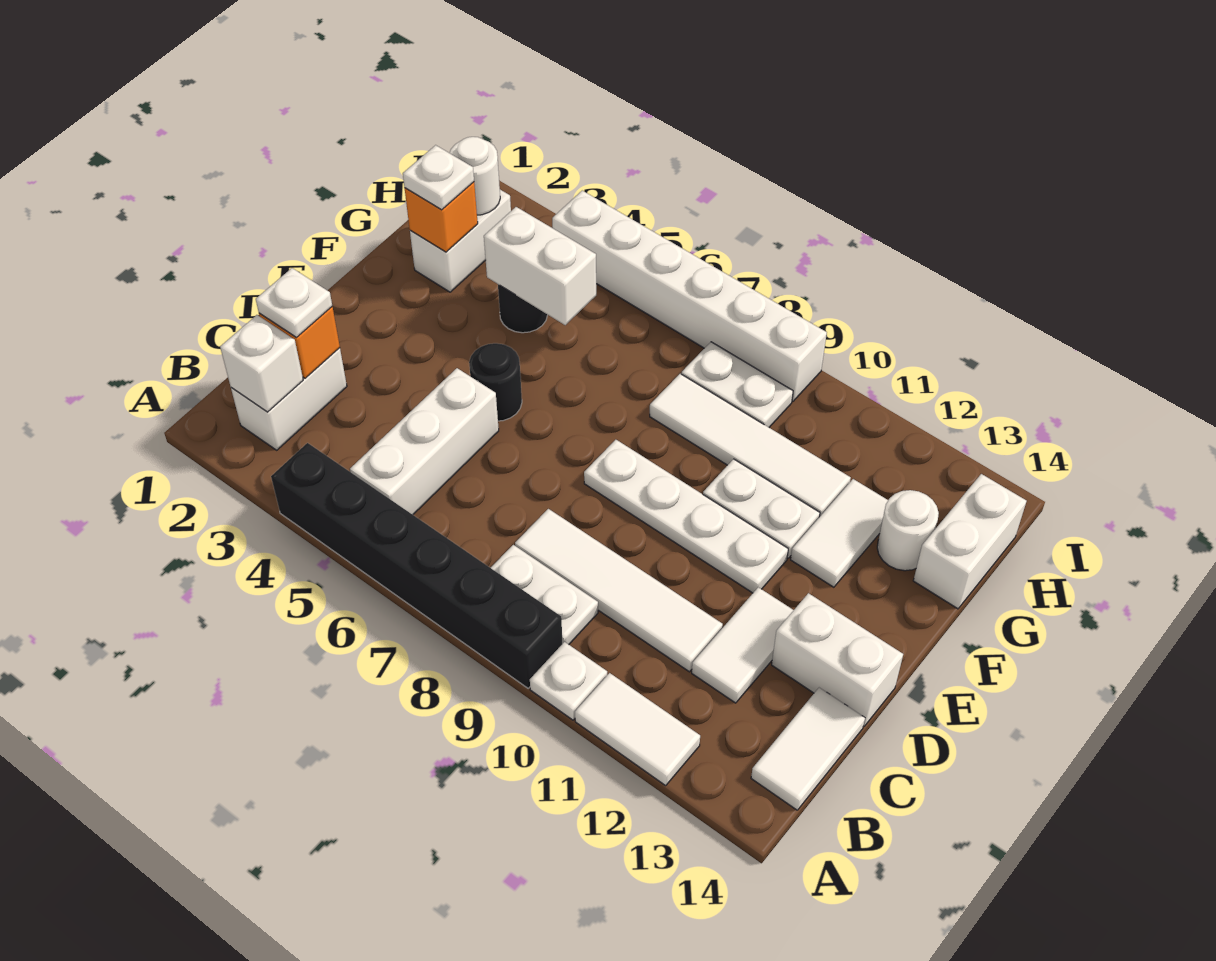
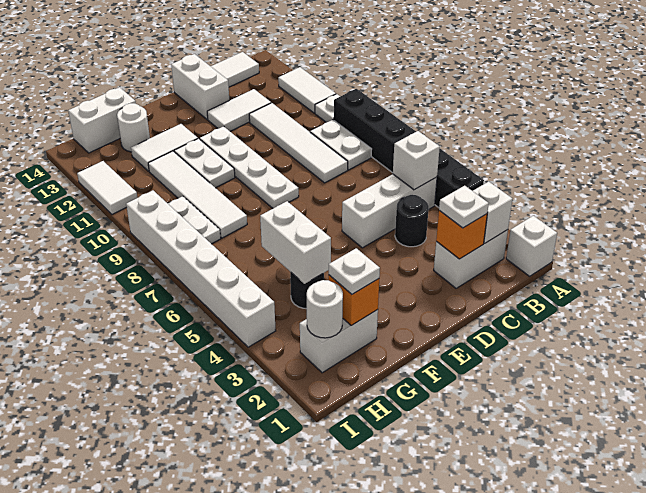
none -> white 1x1 brick [506,216,557,276]
none -> white 1x1 brick [393,131,440,190]
black 1x1 round brick [469,343,522,421] -> black 1x1 round brick moved to [395,195,429,247]
none -> white 1x2 tile [77,161,137,214]

